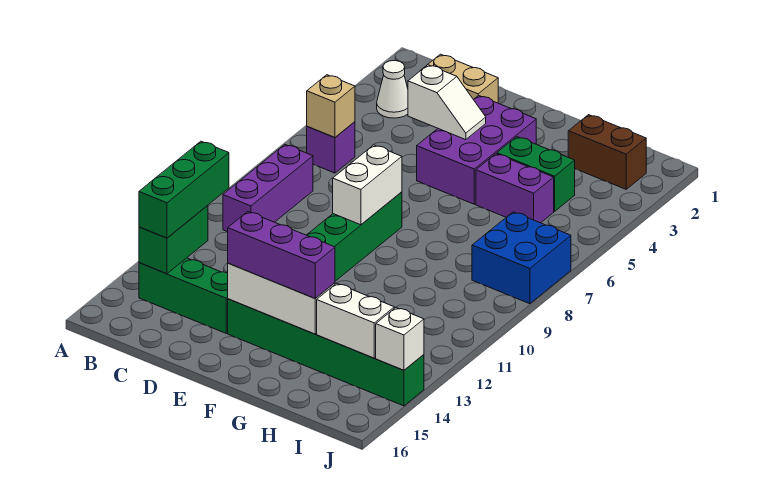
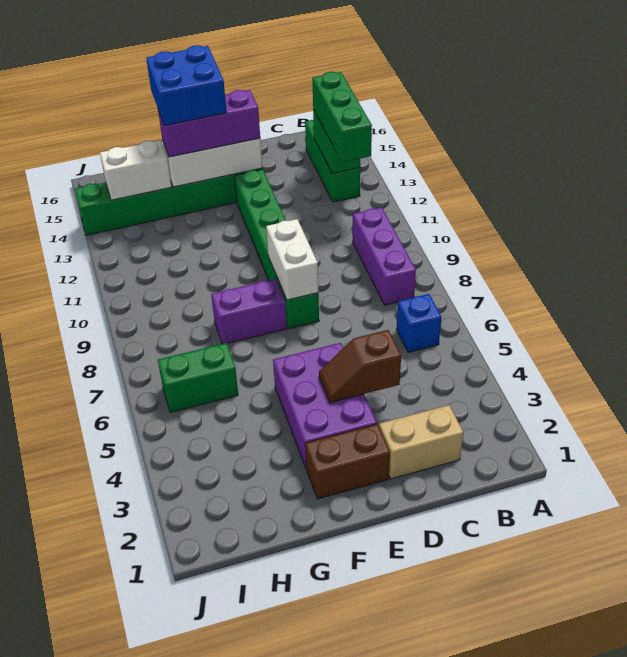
white 1x1 cone [377,61,408,118] -> none
purple 1x1 brick [307,122,355,173] -> blue 1x1 brick [397,294,441,352]
tan 1x1 brick [307,75,355,138] -> none
green 1x3 brick [139,258,228,333] -> green 1x3 brick turned to [305,120,360,202]
white 1x2 slope [408,65,486,140] -> brown 1x2 slope [319,330,401,403]
green 1x2 brick [497,137,575,211] -> green 1x2 brick moved to [158,343,238,412]
purple 1x2 brick [476,154,554,223] -> purple 1x2 brick moved to [211,279,287,344]
brown 1x2 brick [568,115,646,189] -> brown 1x2 brick moved to [305,424,390,499]
blue 2x2 brick [472,212,571,304] -> blue 2x2 brick moved to [146,45,227,126]
white 1x1 brick [376,308,424,370] -> none

